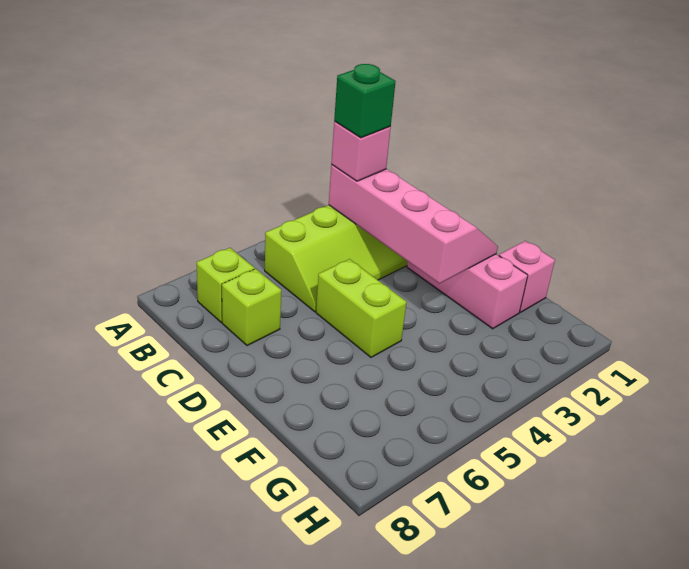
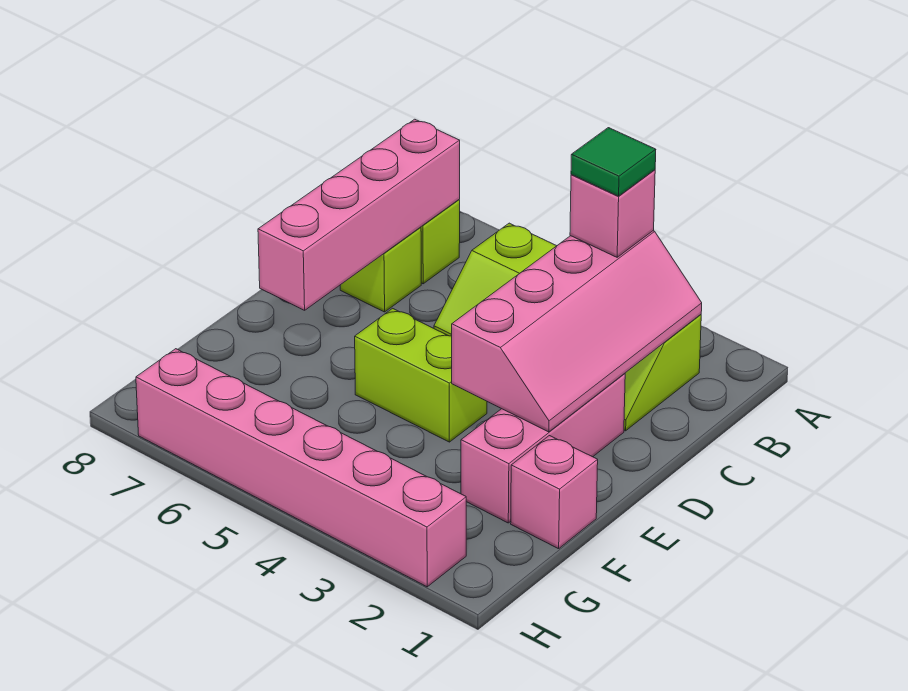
green 1x1 brick [334,64,396,138] -> green 1x1 tile [571,128,656,196]
none -> pink 1x4 brick [258,119,460,310]
lime 1x2 brick [316,259,407,357] -> lime 1x2 brick turned to [355,308,487,442]
none -> pink 1x6 brick [136,349,466,587]

